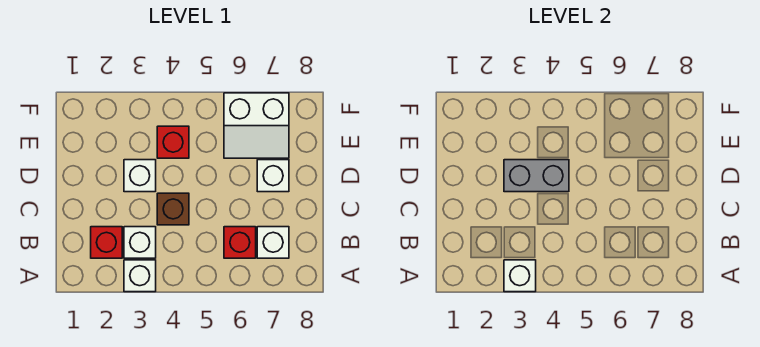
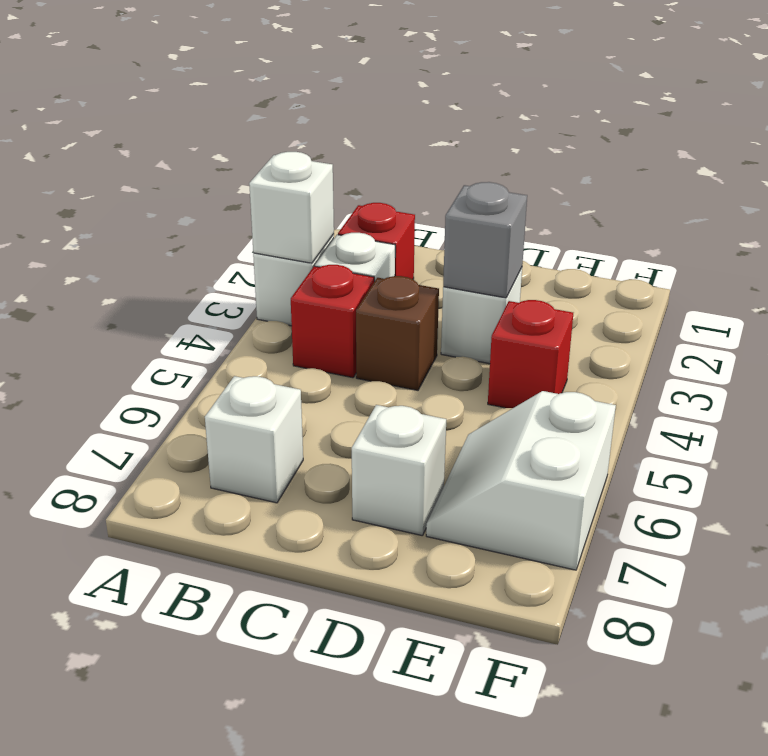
red 1x1 brick [224,227,256,258] -> red 1x1 brick moved to [291,265,374,378]
grey 1x2 brick [504,160,569,192] -> grey 1x1 brick [443,182,527,298]

